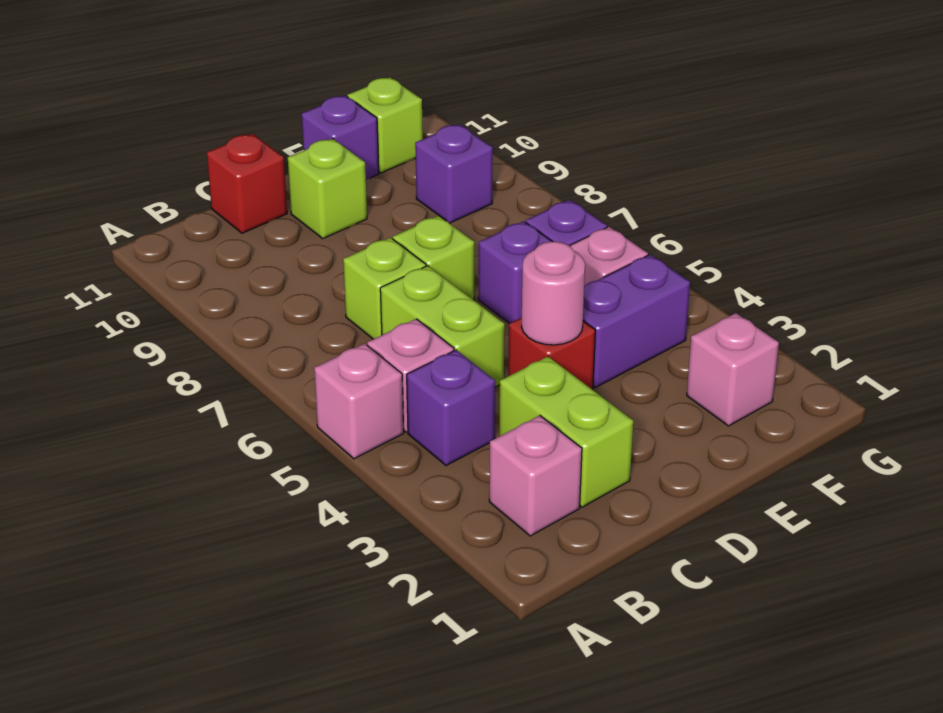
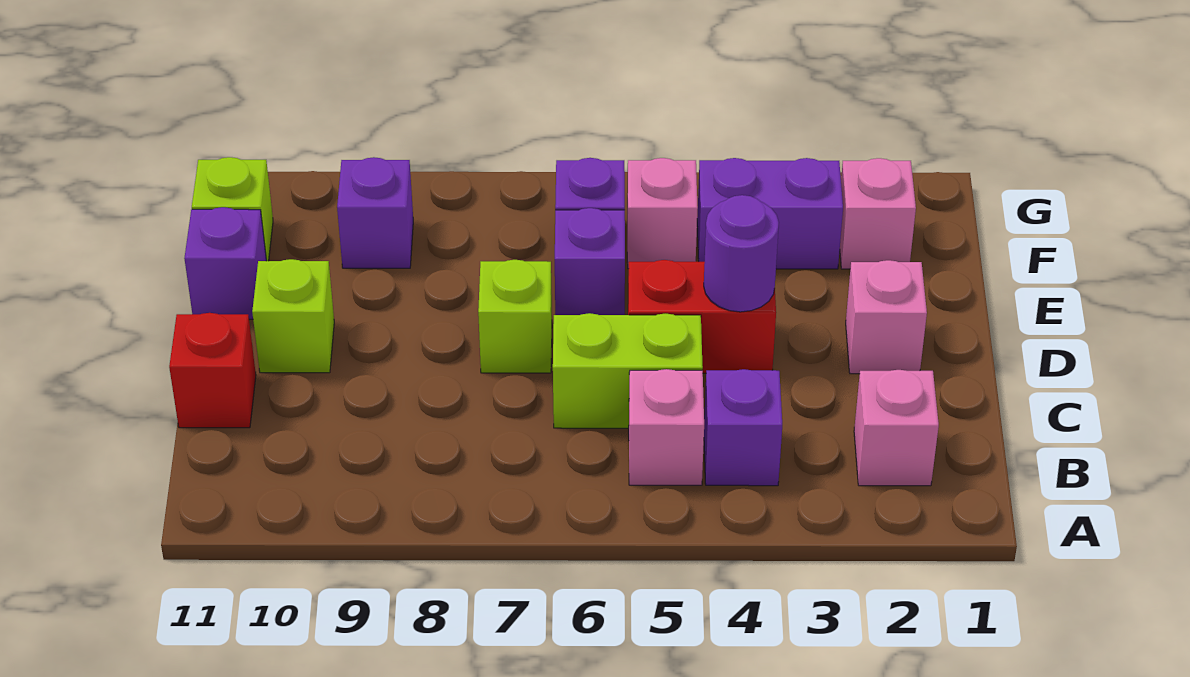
pink 1x1 brick [314,344,404,459] -> pink 1x1 brick moved to [846,260,927,374]
lime 1x2 brick [499,356,633,507] -> none
lime 1x1 brick [343,238,426,339] -> none
red 1x1 brick [508,318,595,389] -> red 1x2 brick [628,260,776,373]
pink 1x1 round brick [522,241,585,345] -> purple 1x1 round brick [704,195,779,312]
purple 1x2 brick [583,255,690,388] -> purple 1x2 brick turned to [697,158,843,269]

